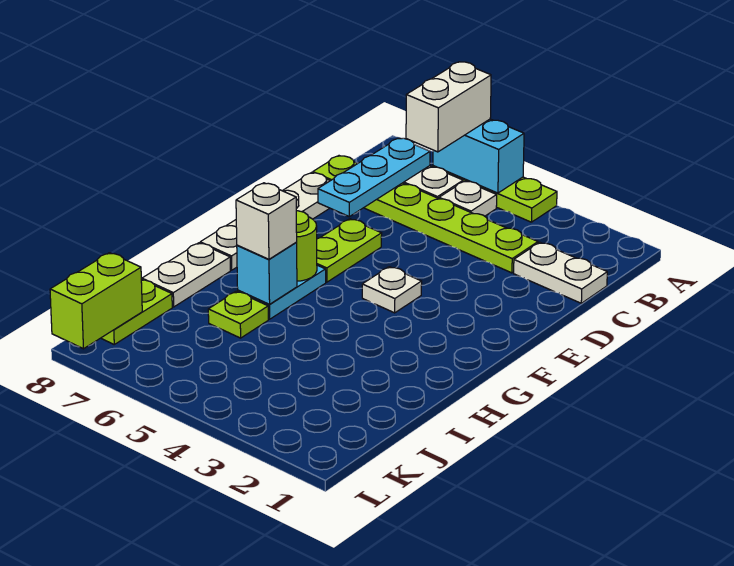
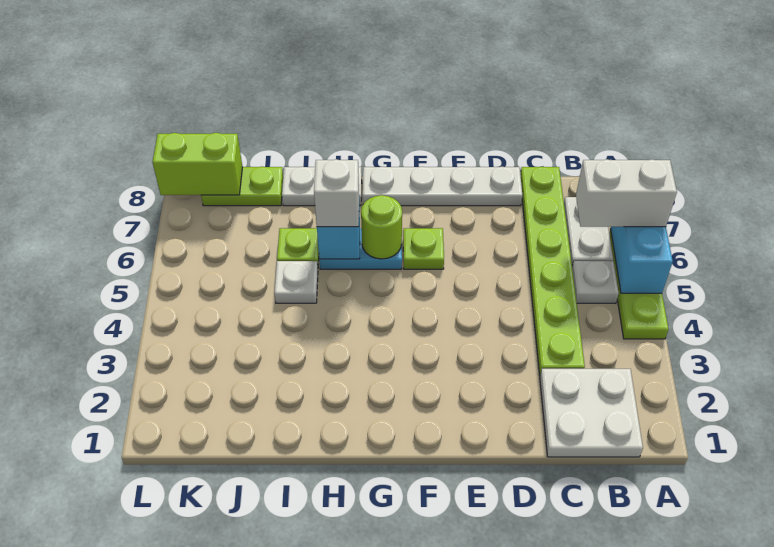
cyan 1x3 plate [318,138,430,217] -> none
white 1x2 plate [514,242,607,303] -> white 2x2 plate [540,369,643,457]
lime 1x2 plate [317,219,382,282] -> lime 1x1 plate [403,228,444,269]
white 1x1 plate [362,267,422,313] -> white 1x1 plate moved to [274,261,318,303]

